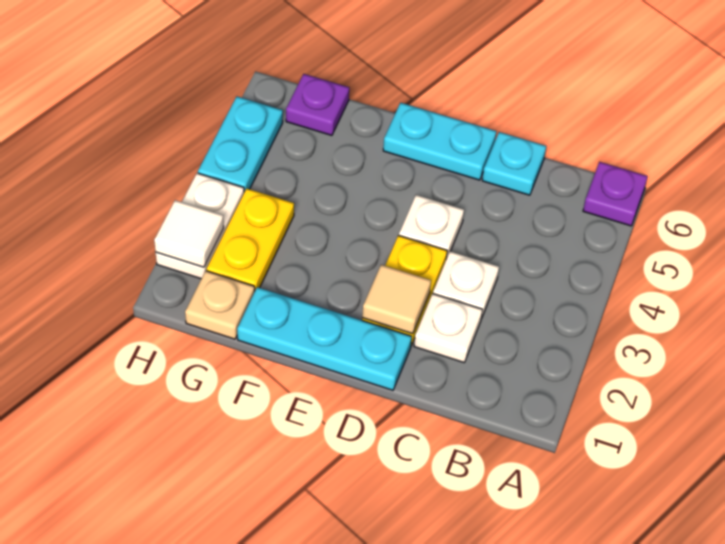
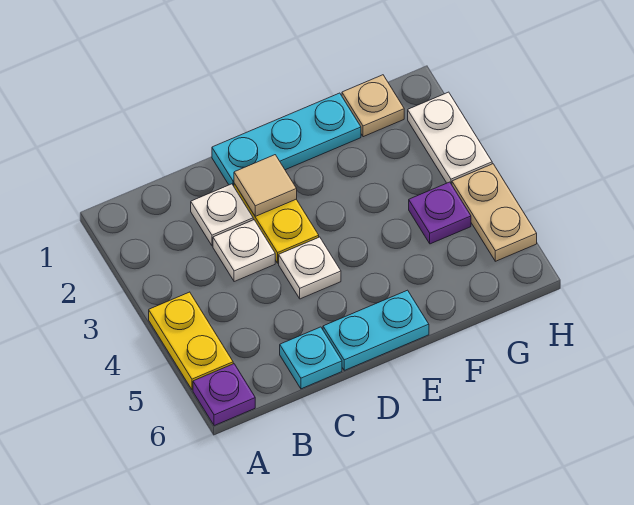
yellow 1x2 plate [207,188,294,290] -> yellow 1x2 plate moved to [149,292,233,390]
purple 1x1 plate [286,74,349,135] -> purple 1x1 plate moved to [409,182,471,244]
white 1x1 tile [154,200,224,267] -> none
cyan 1x2 plate [198,96,283,192] -> tan 1x2 plate [452,164,537,261]

